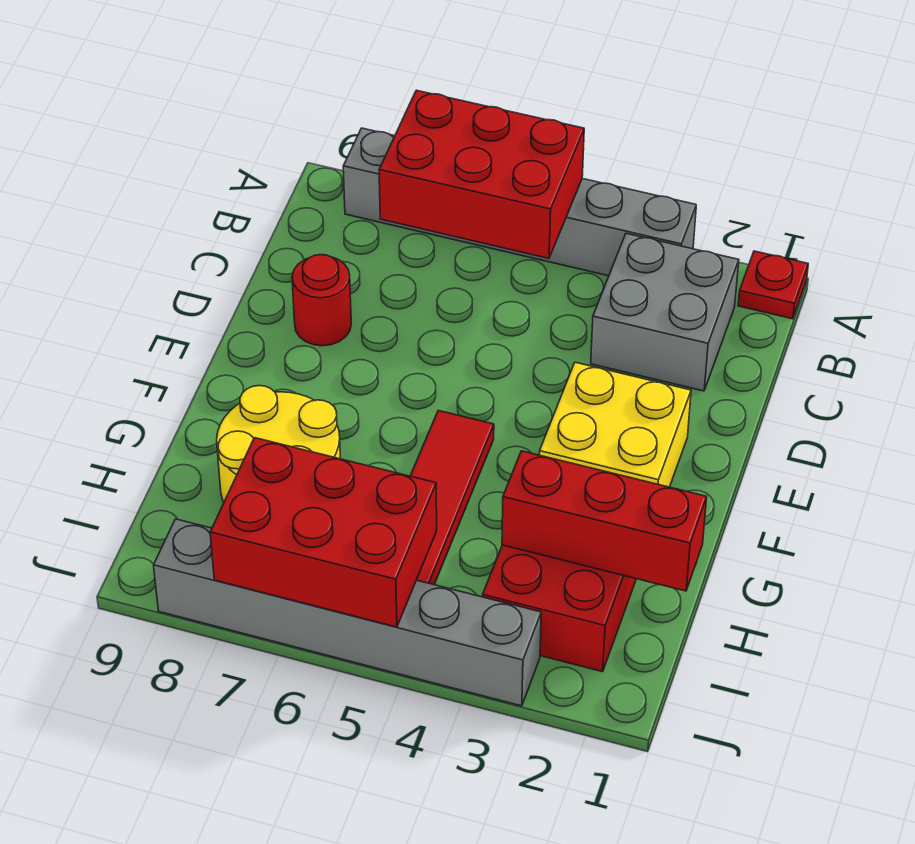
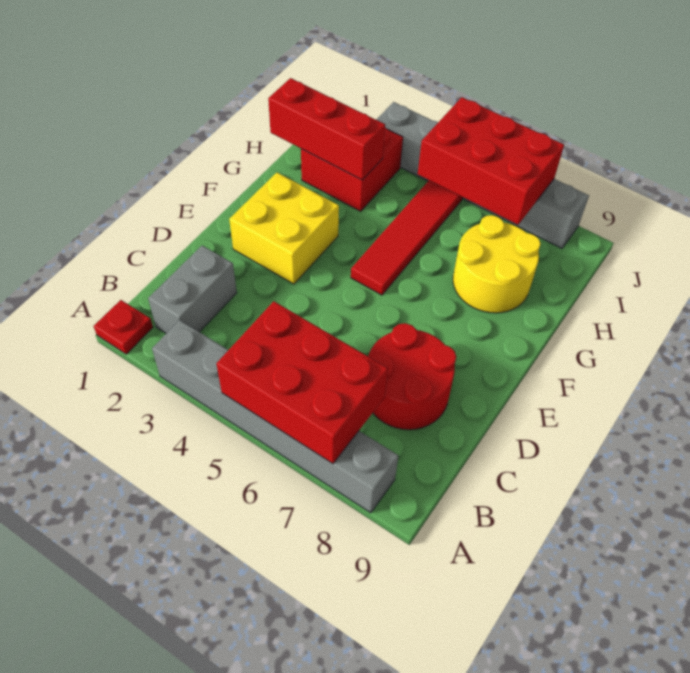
grey 2x2 brick [591,233,739,391] -> grey 1x2 brick [148,246,237,333]
red 1x1 round brick [292,255,351,346] -> red 2x2 round brick [368,323,456,430]

